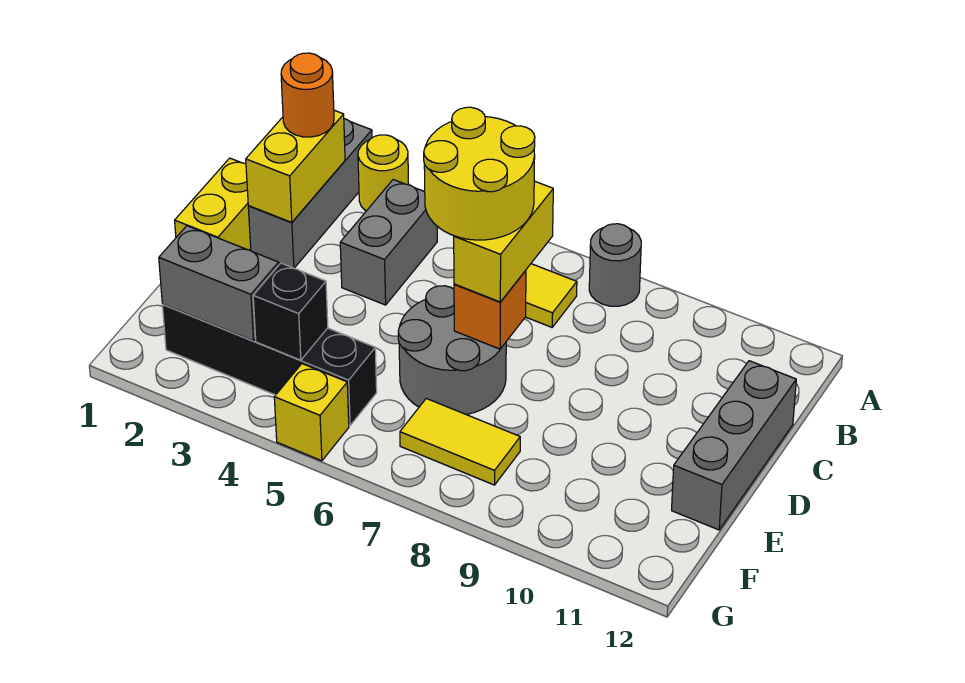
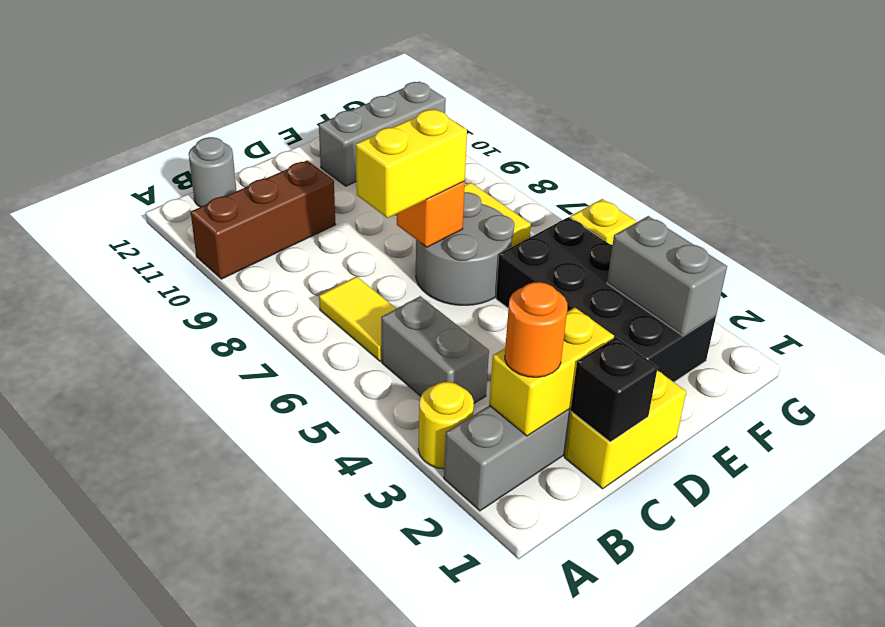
grey 1x1 round brick [589,224,641,306] -> grey 1x1 round brick moved to [189,137,236,207]
none -> brown 1x3 brick [191,161,336,279]
grey 1x2 brick [340,180,437,305] -> grey 1x2 brick turned to [381,296,489,403]
yellow 2x2 round brick [424,107,535,240] -> none
grey 1x3 brick [672,361,796,530] -> grey 1x3 brick moved to [319,81,446,186]
black 1x4 brick [163,304,377,426] -> black 2x4 brick [496,217,716,382]
black 1x1 brick [253,263,328,360] -> black 1x1 brick moved to [571,337,658,442]

